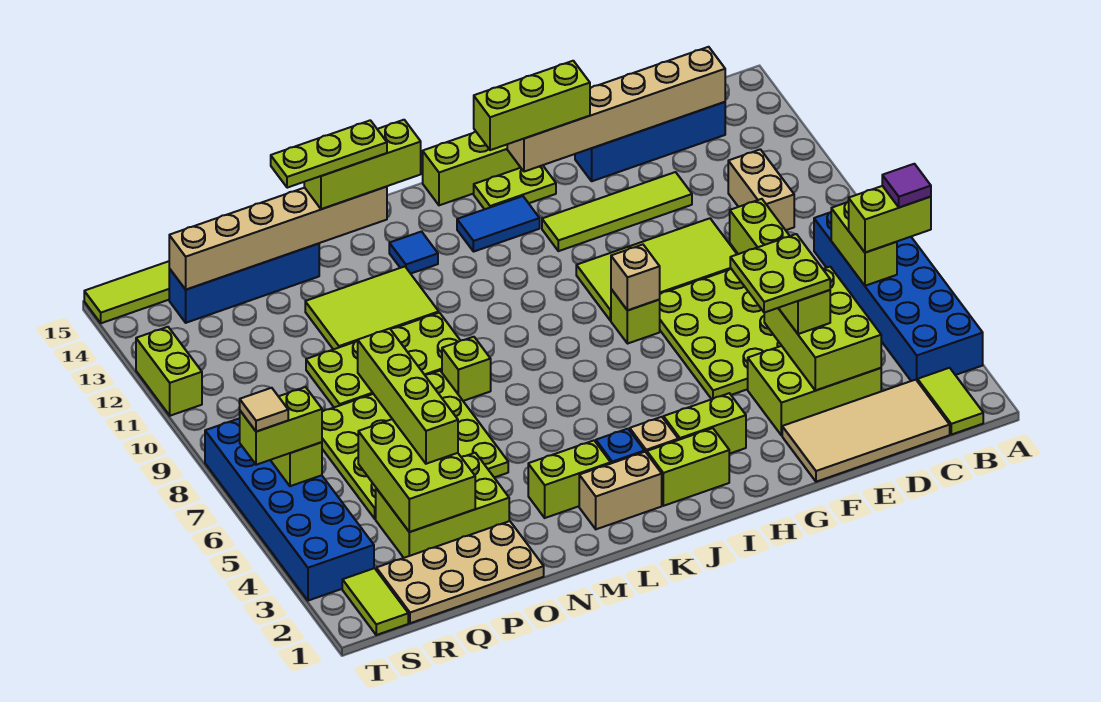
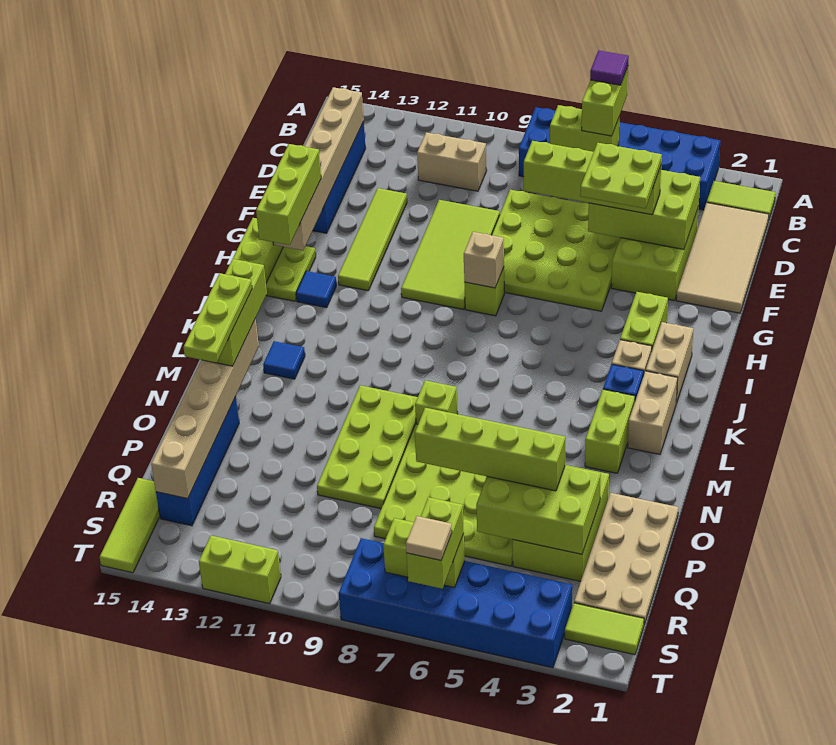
lime 1x2 brick [647,428,729,506] -> tan 1x2 brick [646,322,694,403]
blue 1x2 tile [457,196,540,252] -> blue 1x1 tile [296,271,337,308]
lime 2x3 tile [305,266,439,349] -> none

